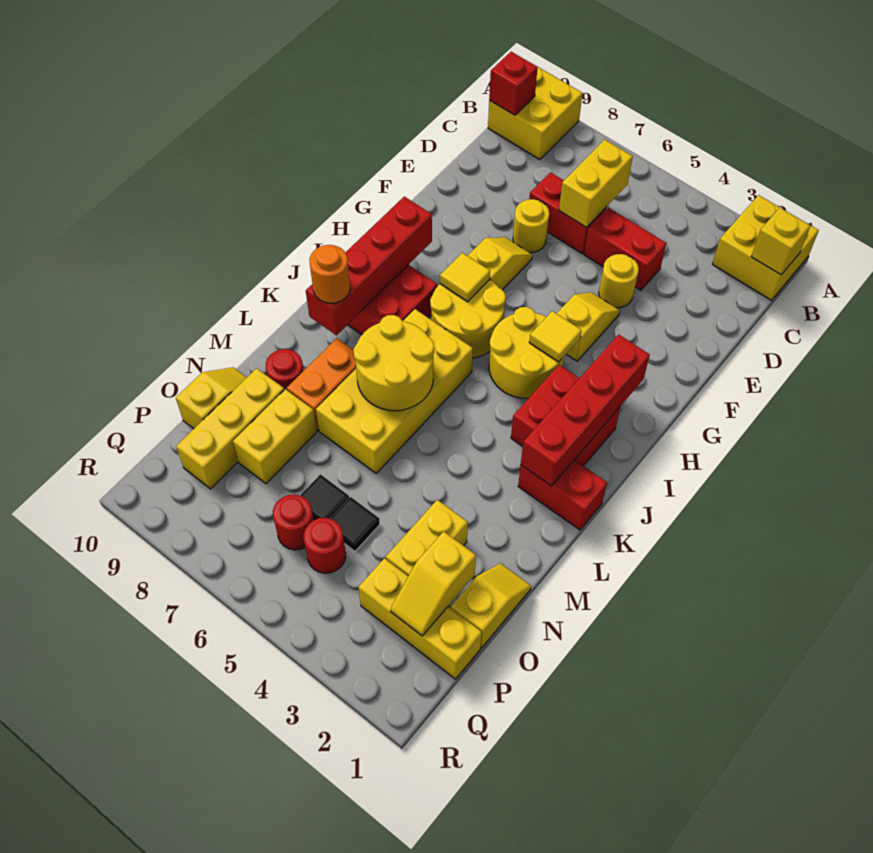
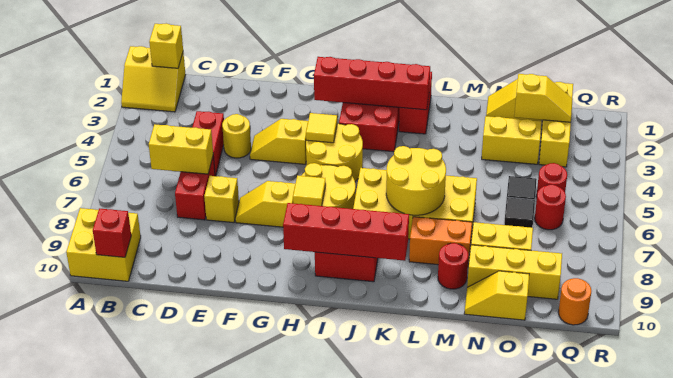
yellow 2x2 brick [712,195,819,300] -> yellow 2x2 slope [121,46,186,112]
yellow 1x1 round brick [513,199,549,253] -> yellow 1x1 brick [204,176,239,223]
orange 1x1 round brick [309,245,350,303] -> orange 1x1 round brick moved to [559,278,591,325]

